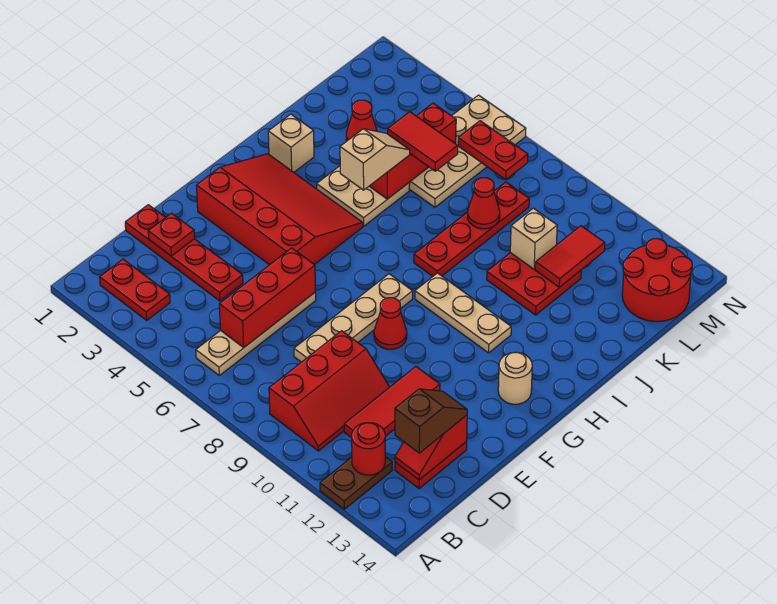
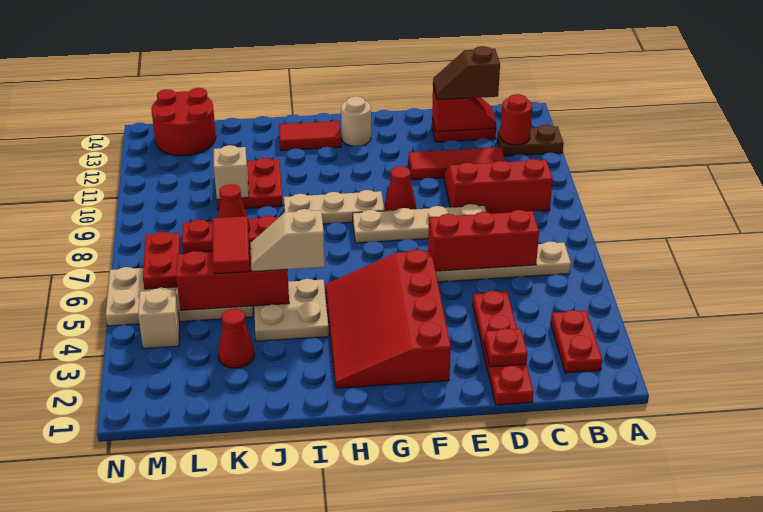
tan 1x3 plate [415,273,511,353] -> tan 1x3 plate turned to [284,190,385,224]
tan 1x1 brick [268,114,314,172] -> tan 1x1 brick moved to [138,289,180,349]
red 1x2 tile [535,226,605,287] -> red 1x2 tile moved to [279,121,341,150]

